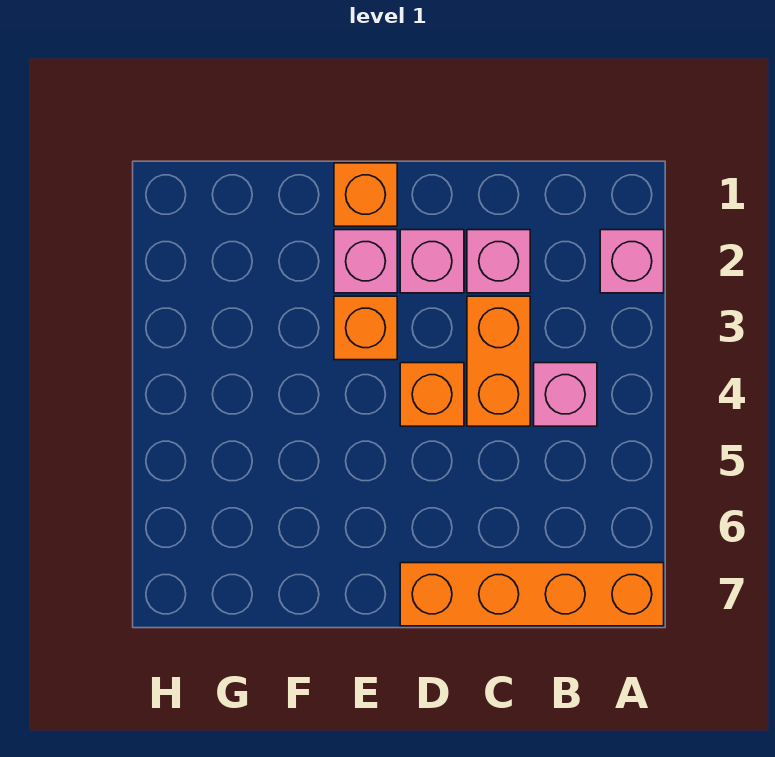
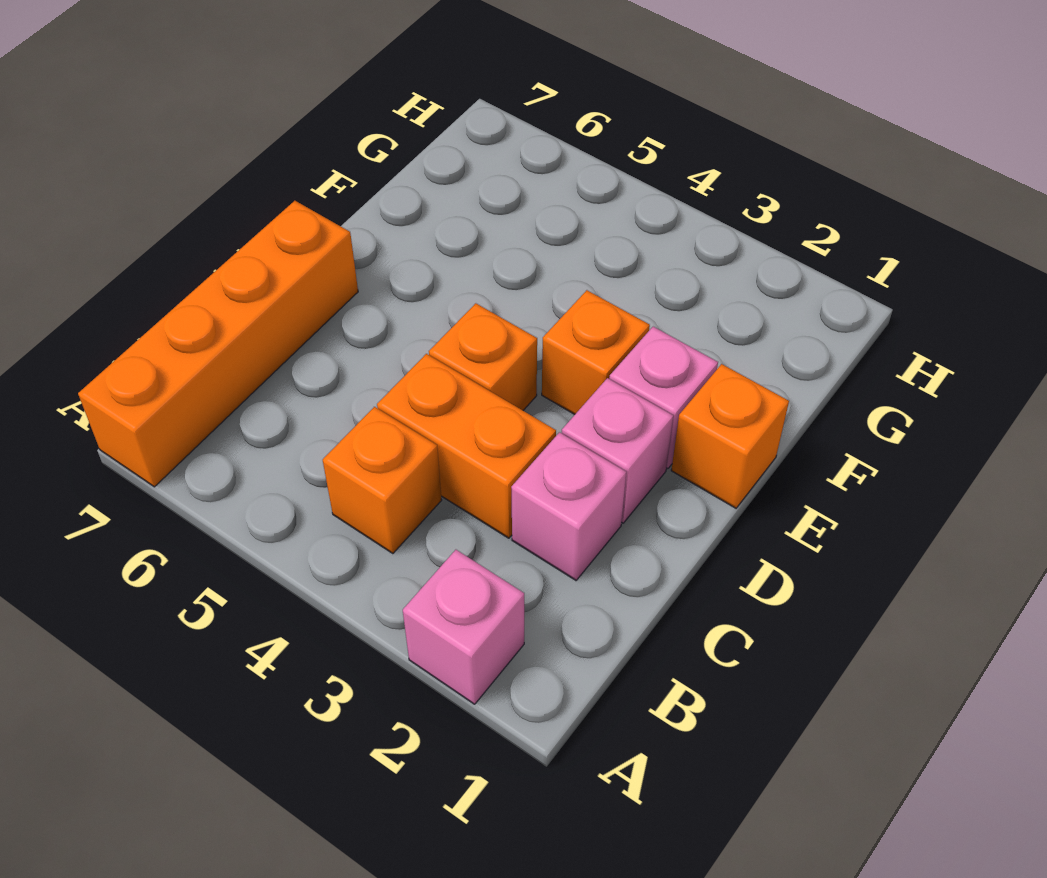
pink 1x1 brick [534,363,597,426] -> orange 1x1 brick [323,407,442,553]

